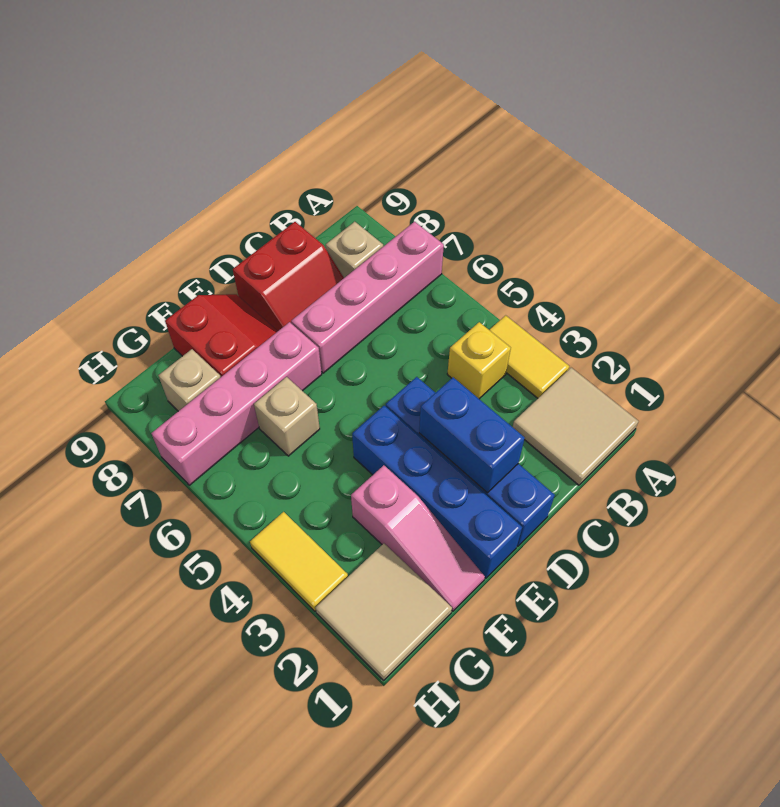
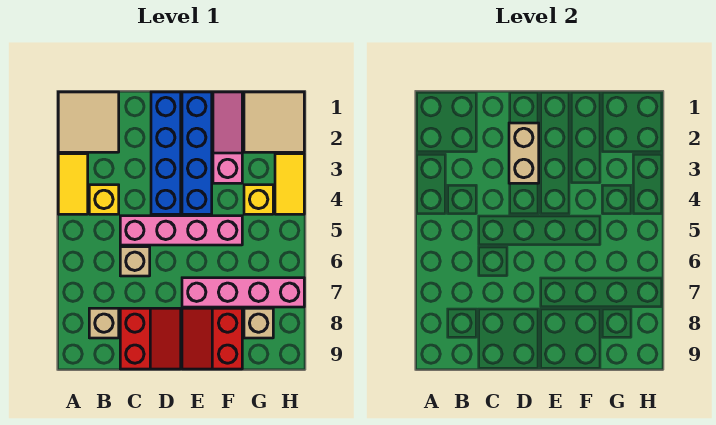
pink 1x4 brick [291,222,444,373] -> pink 1x4 brick moved to [120,216,242,245]
red 2x2 slope [233,222,344,331] -> red 2x2 slope turned to [120,308,181,369]
blue 1x2 brick [419,377,525,493] -> tan 1x2 brick [509,123,539,183]
tan 1x1 brick [254,377,320,456] -> tan 1x1 brick moved to [120,247,150,276]
none -> yellow 1x1 brick [244,185,273,214]

